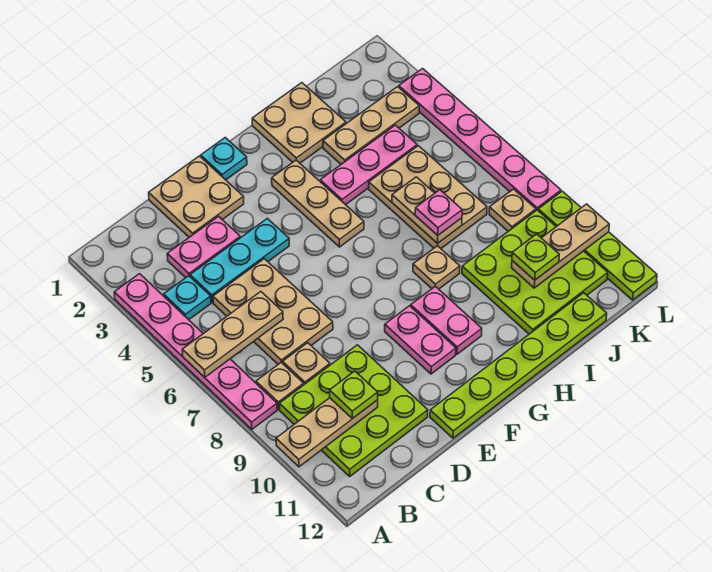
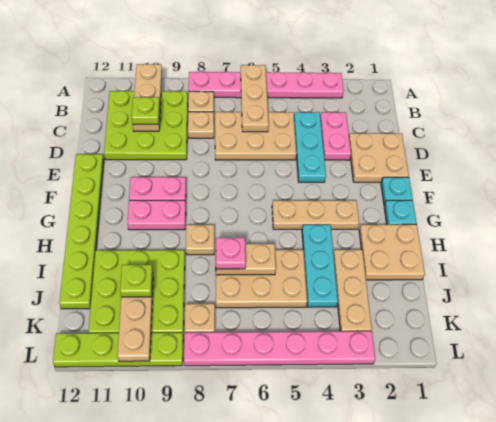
cyan 1x1 plate [164,276,211,320] -> cyan 1x1 plate moved to [384,200,417,225]
pink 1x3 plate [320,125,417,205] -> cyan 1x3 plate [302,225,338,307]

